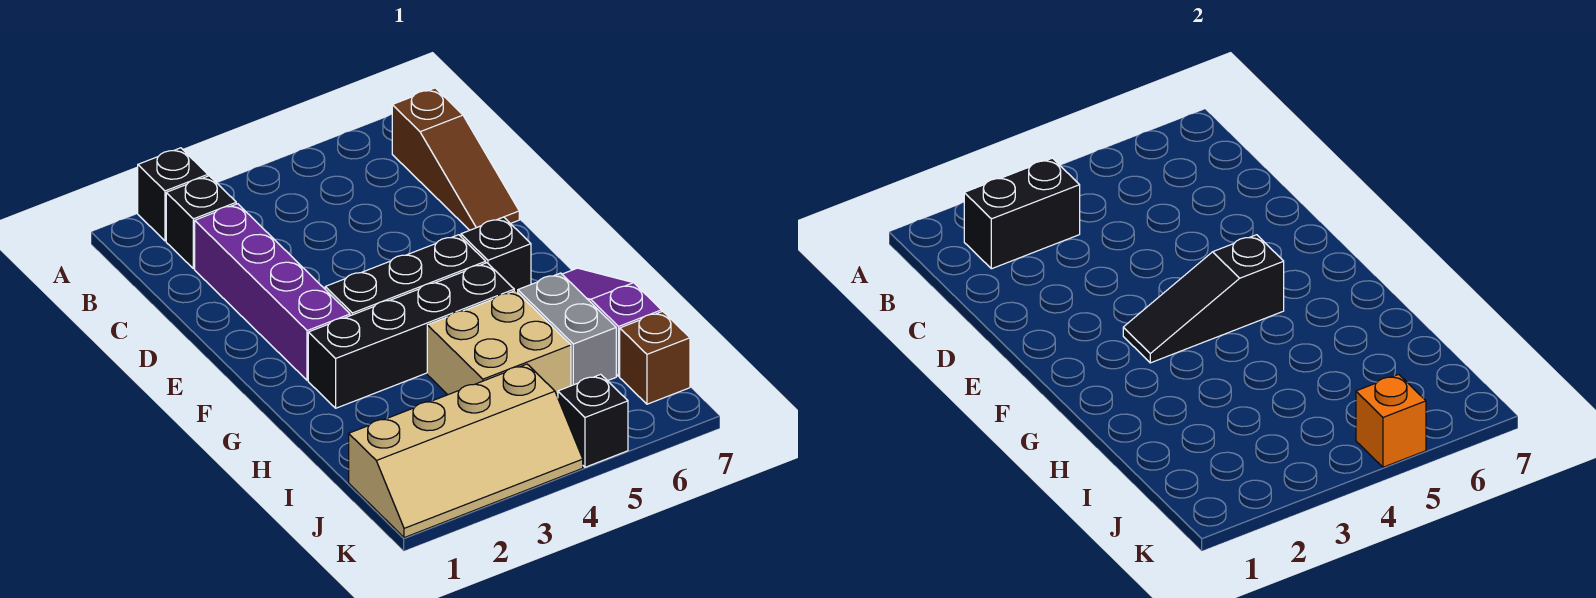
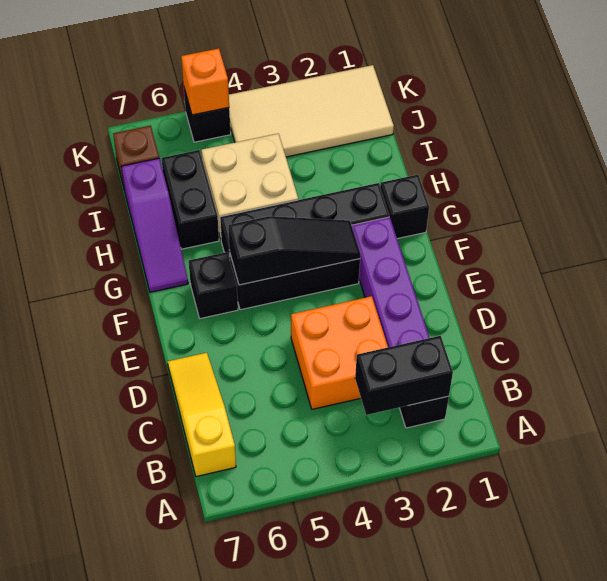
black 1x1 brick [138,148,208,241] -> black 1x1 brick moved to [380,175,429,239]
brown 1x3 slope [392,88,519,230] -> yellow 1x3 slope [168,353,236,477]
none -> orange 2x2 brick [291,296,388,409]
grey 1x2 brick [518,273,616,386] -> black 1x2 brick [162,150,219,249]
tan 2x4 slope [349,364,583,538] -> tan 2x4 tile [229,65,394,157]

